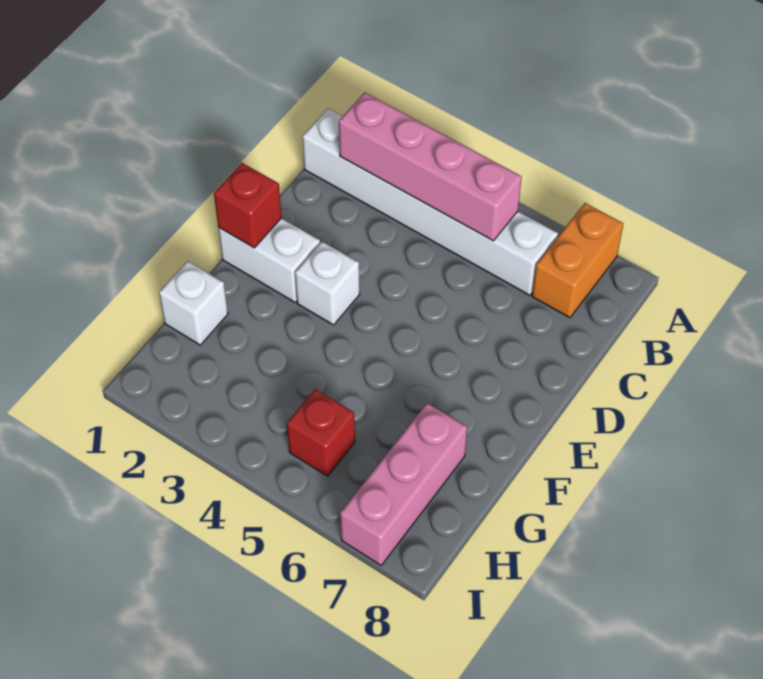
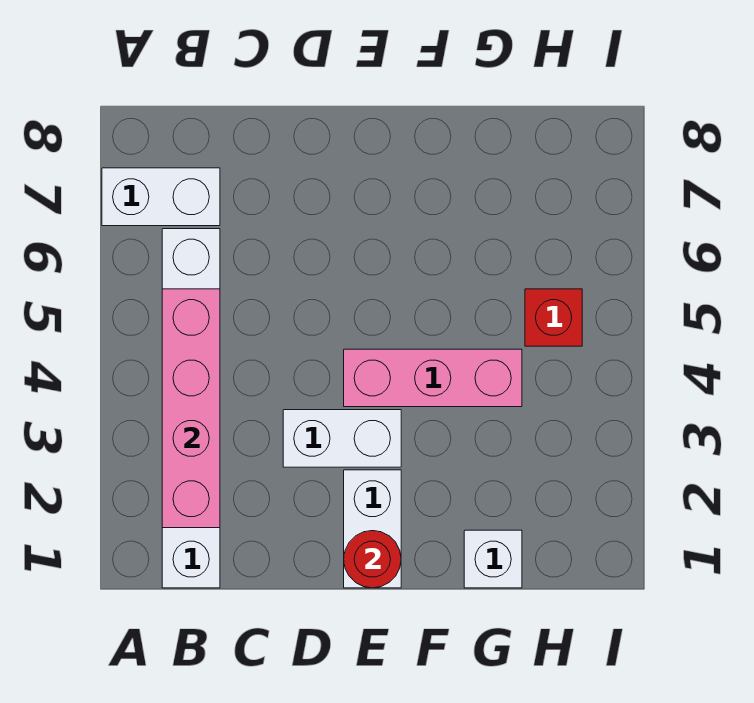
orange 1x2 brick [532,203,623,318] -> white 1x2 brick [102,168,220,226]
red 1x1 brick [214,163,282,248] -> red 1x1 round brick [344,531,401,588]
white 1x1 brick [295,242,360,325] -> white 1x2 brick [283,410,401,467]
pink 1x3 brick [340,403,467,565] -> pink 1x3 brick moved to [344,349,522,407]

